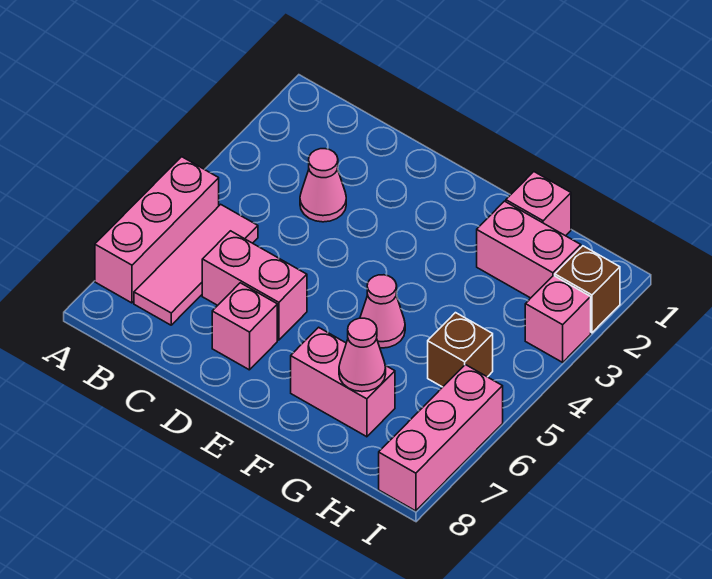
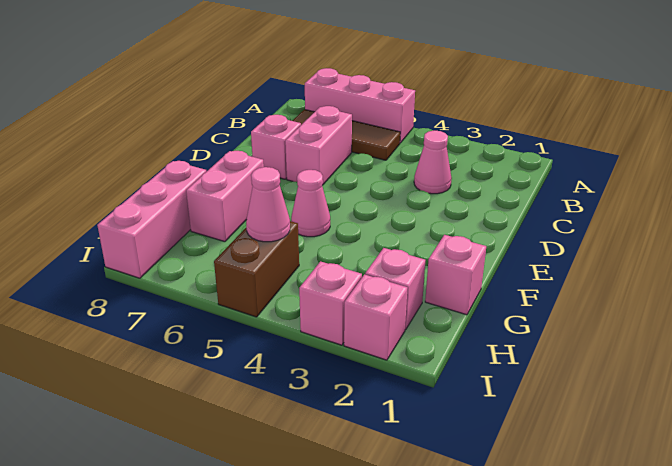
pink 1x3 tile [134,204,258,325] -> brown 1x3 tile [293,110,400,160]
pink 1x2 brick [477,201,581,298] -> pink 1x1 brick [365,248,425,330]
pink 1x1 cone [339,318,386,392] -> pink 1x1 cone moved to [246,167,290,242]
brown 1x1 brick [428,313,493,387] -> brown 1x2 brick [214,221,299,317]
brown 1x1 brick [555,246,620,333] -> pink 1x1 brick [344,274,407,360]
pink 1x3 brick [379,365,503,511] -> pink 1x3 brick turned to [97,161,206,278]

